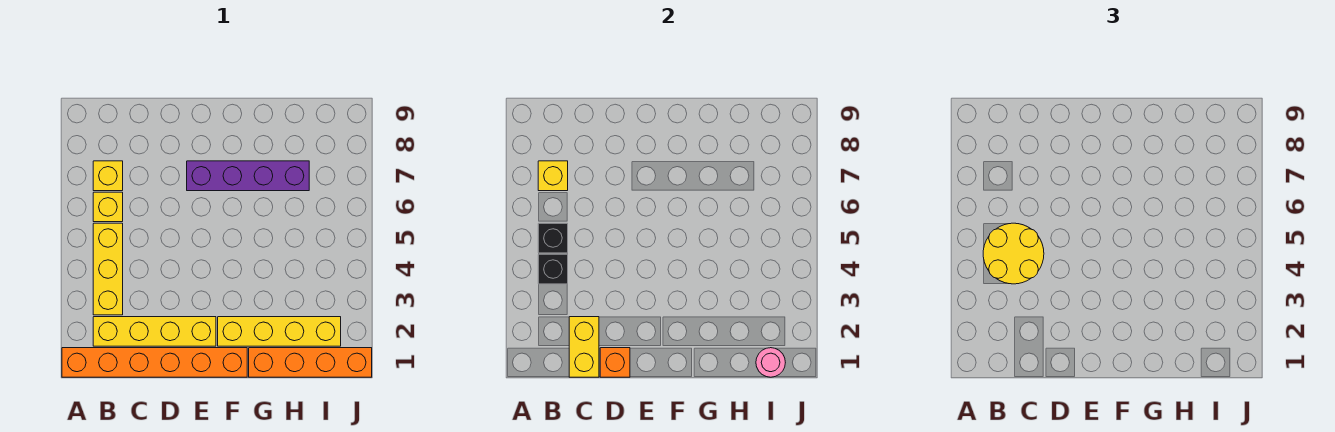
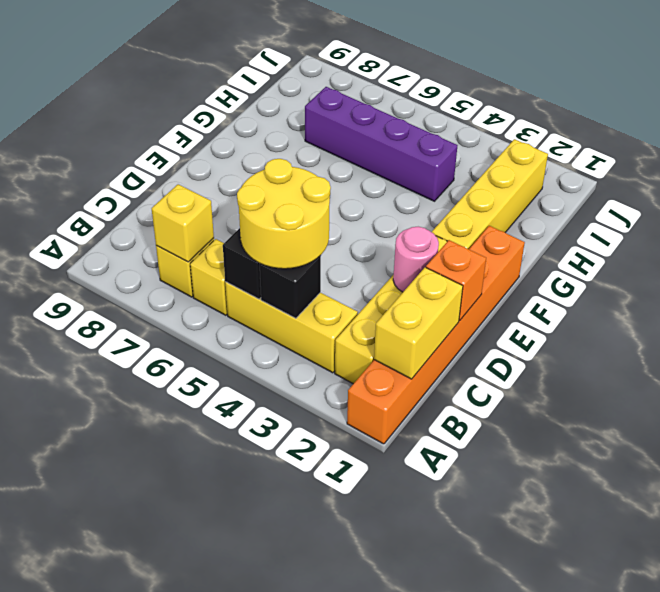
yellow 1x2 brick [569,317,599,377] -> yellow 1x2 brick turned to [374,267,463,379]
purple 1x4 brick [187,161,309,191] -> purple 1x4 brick turned to [305,87,457,201]
orange 1x4 brick [249,348,372,377] -> none
pink 1x1 round brick [756,348,785,377] -> pink 1x1 round brick moved to [393,227,439,292]

